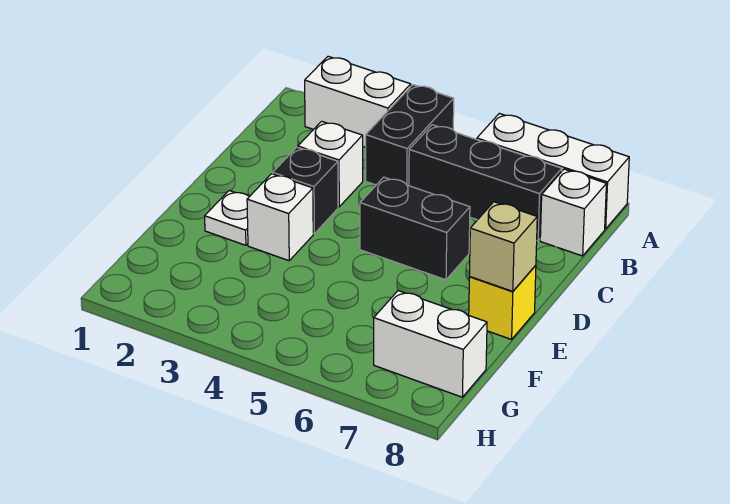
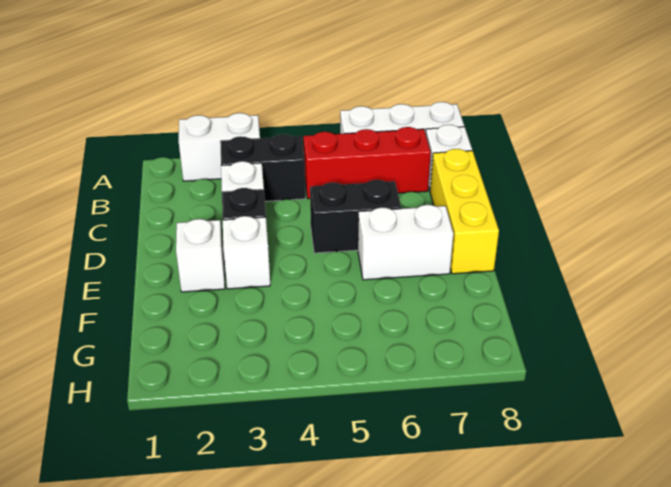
black 1x2 brick [365,85,454,186] -> black 1x2 brick turned to [220,134,305,201]
black 1x3 brick [409,125,562,241] -> red 1x3 brick [303,127,431,199]
white 1x1 plate [205,191,249,245] -> white 1x1 brick [176,219,225,292]
yellow 1x1 brick [469,265,536,339] -> yellow 1x3 brick [430,149,499,274]
tan 1x1 brick [469,202,537,291] -> none
white 1x2 brick [374,291,487,397] -> white 1x2 brick moved to [358,205,453,280]

